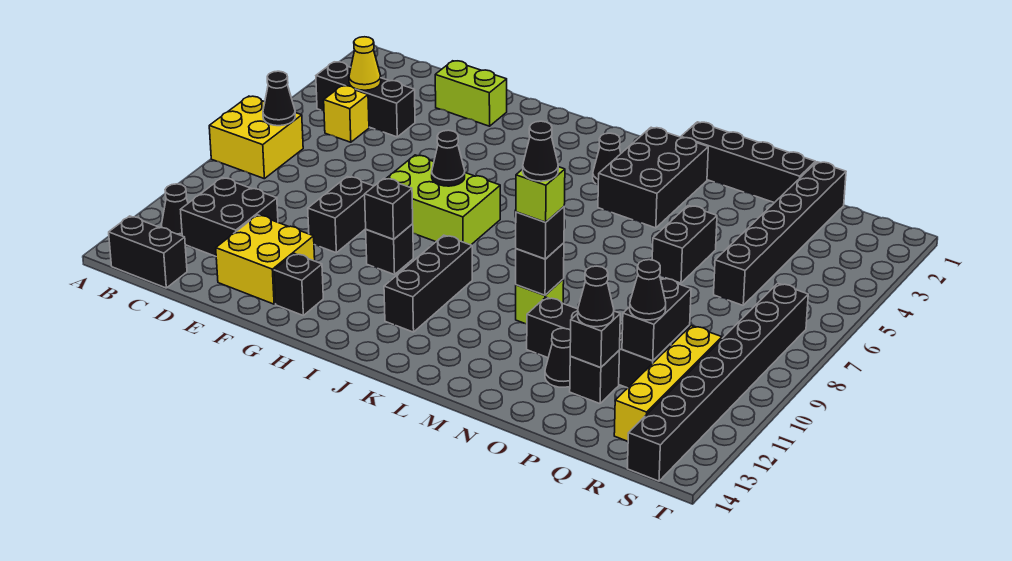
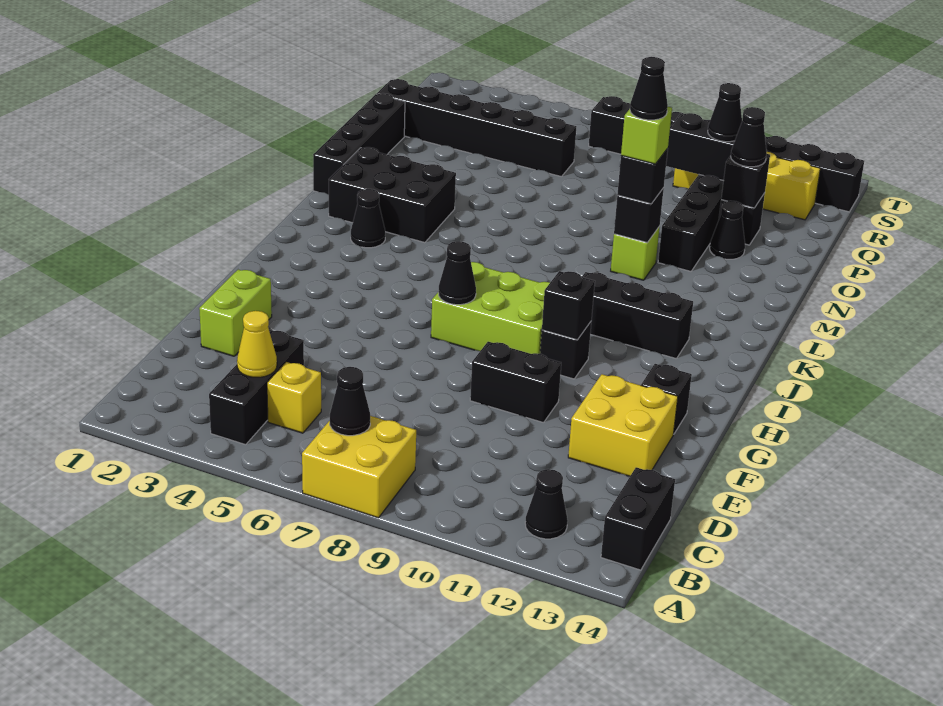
black 2x2 brick [181,178,278,256] -> none
lime 2x3 brick [386,155,500,245] -> lime 2x3 brick turned to [431,262,550,354]
black 1x2 brick [652,206,717,283] -> none

